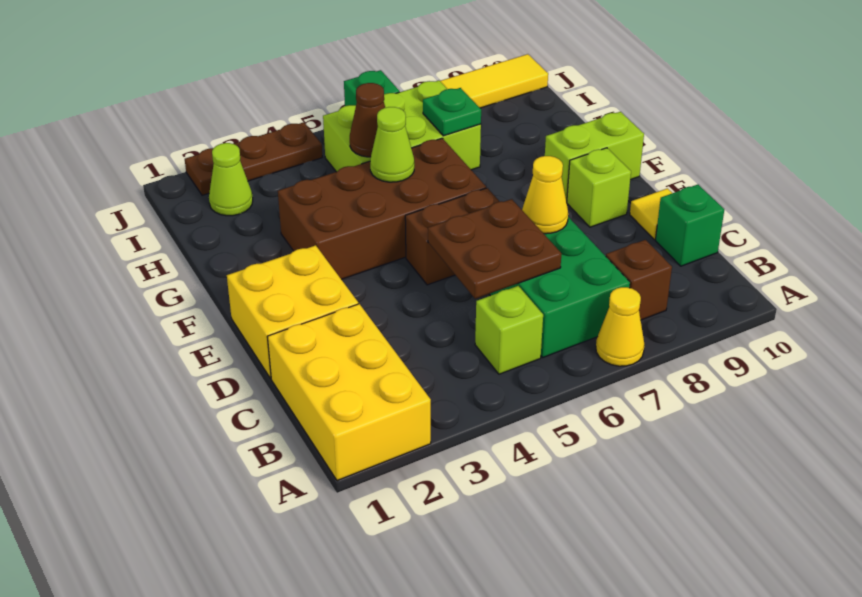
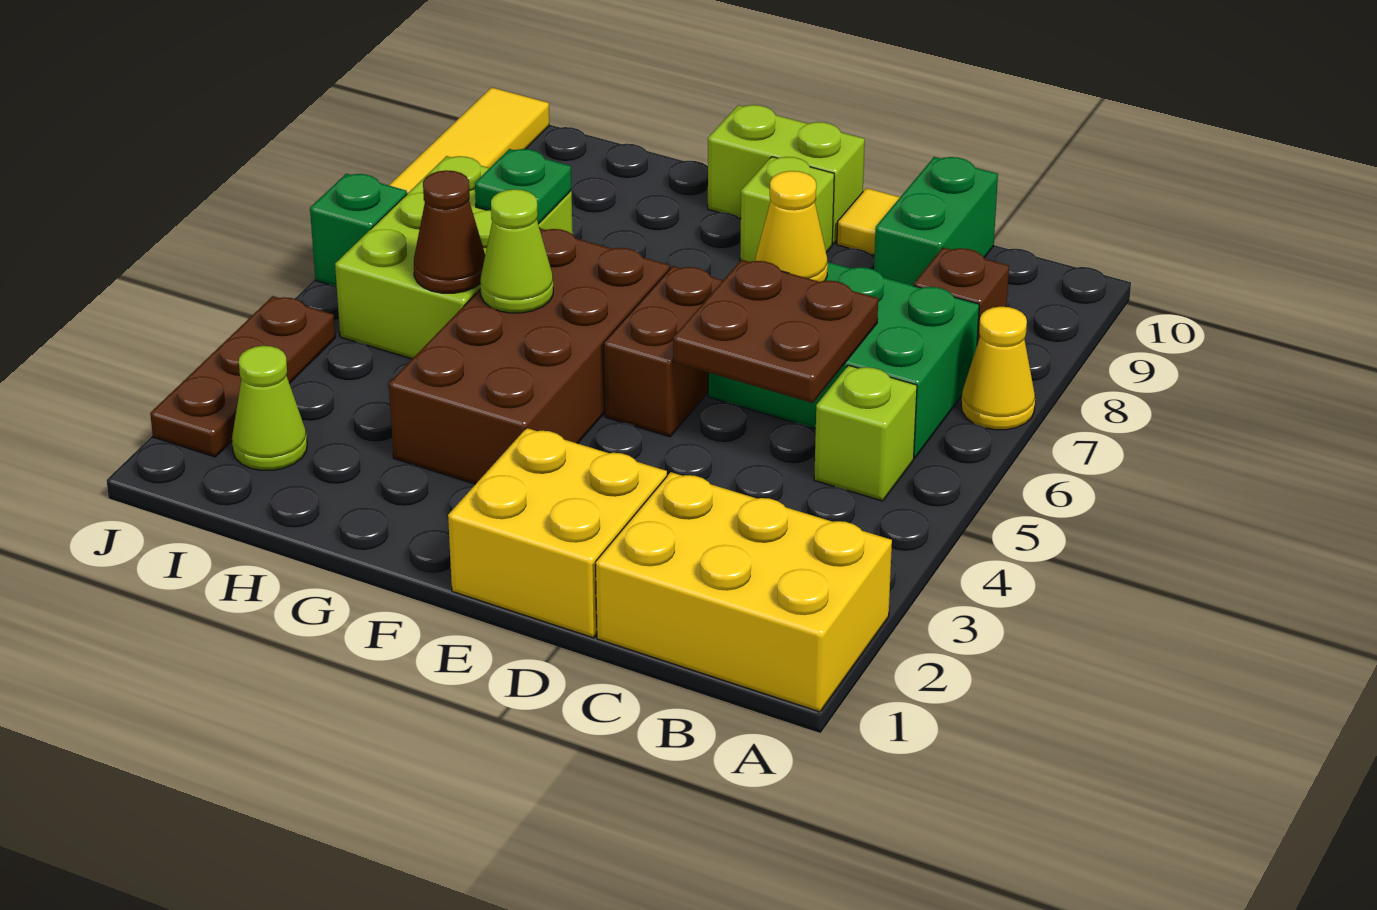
green 1x1 brick [655,185,724,266] -> green 1x2 brick [874,157,998,286]
lime 1x2 brick [545,112,644,202] -> lime 1x2 brick turned to [708,105,865,244]

